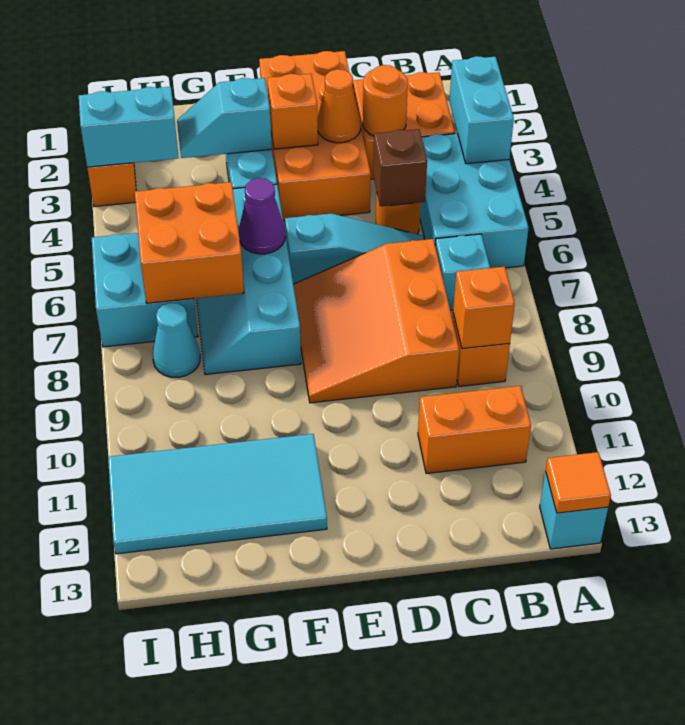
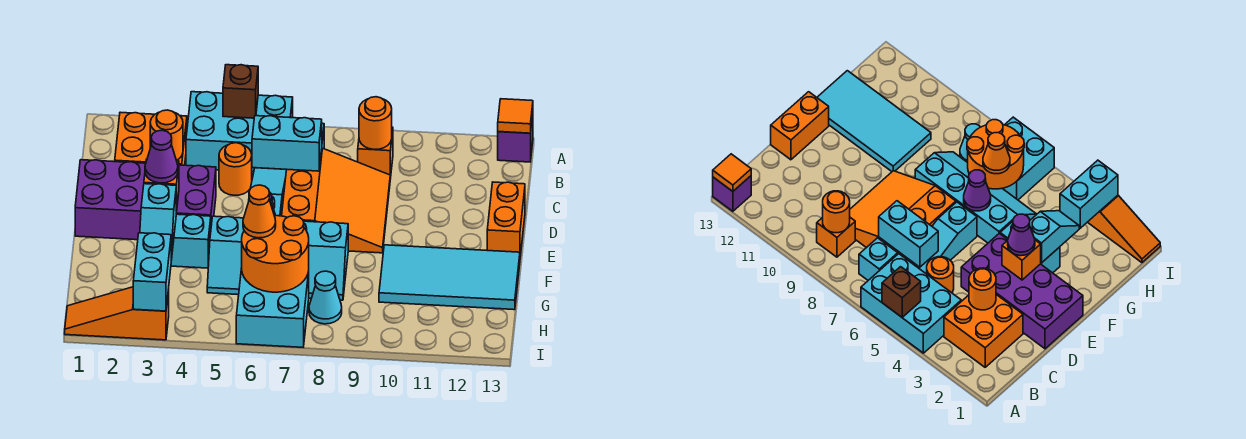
cyan 1x2 brick [449,56,514,164] -> cyan 1x2 brick moved to [252,116,322,171]
cyan 1x1 brick [540,471,608,549] -> purple 1x1 brick [498,114,533,162]
orange 1x1 brick [453,267,515,349] -> orange 1x1 round brick [359,97,392,150]
orange 1x2 brick [418,386,531,474] -> orange 1x2 brick moved to [487,182,525,256]
brown 1x1 brick [373,129,427,206] -> brown 1x1 brick moved to [223,65,258,118]
orange 3x3 slope [293,239,459,403] -> orange 3x3 slope turned to [282,148,390,253]
orange 2x4 brick [259,51,371,221] -> purple 2x4 brick [75,160,216,240]
orange 1x1 cone [317,69,361,143] -> orange 1x1 cone moved to [243,185,276,238]
none -> purple 1x1 cone [145,130,178,183]
cyan 2x4 tile [108,434,327,554] -> cyan 2x4 tile turned to [379,245,520,310]
orange 2x2 brick [135,182,244,303] -> orange 2x2 round brick [242,216,309,292]

